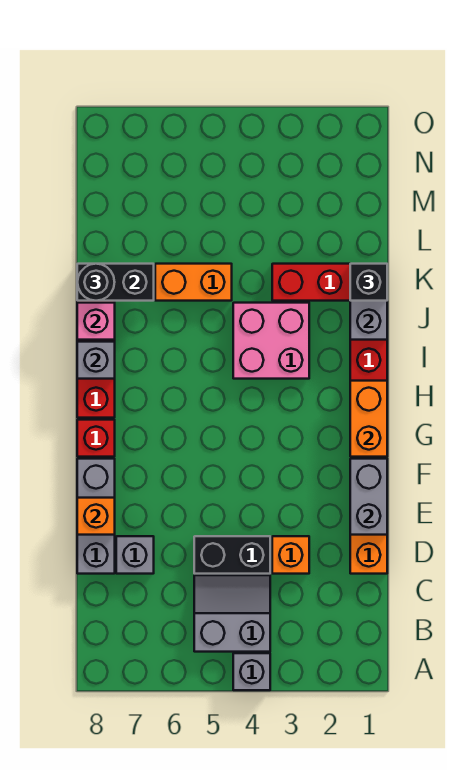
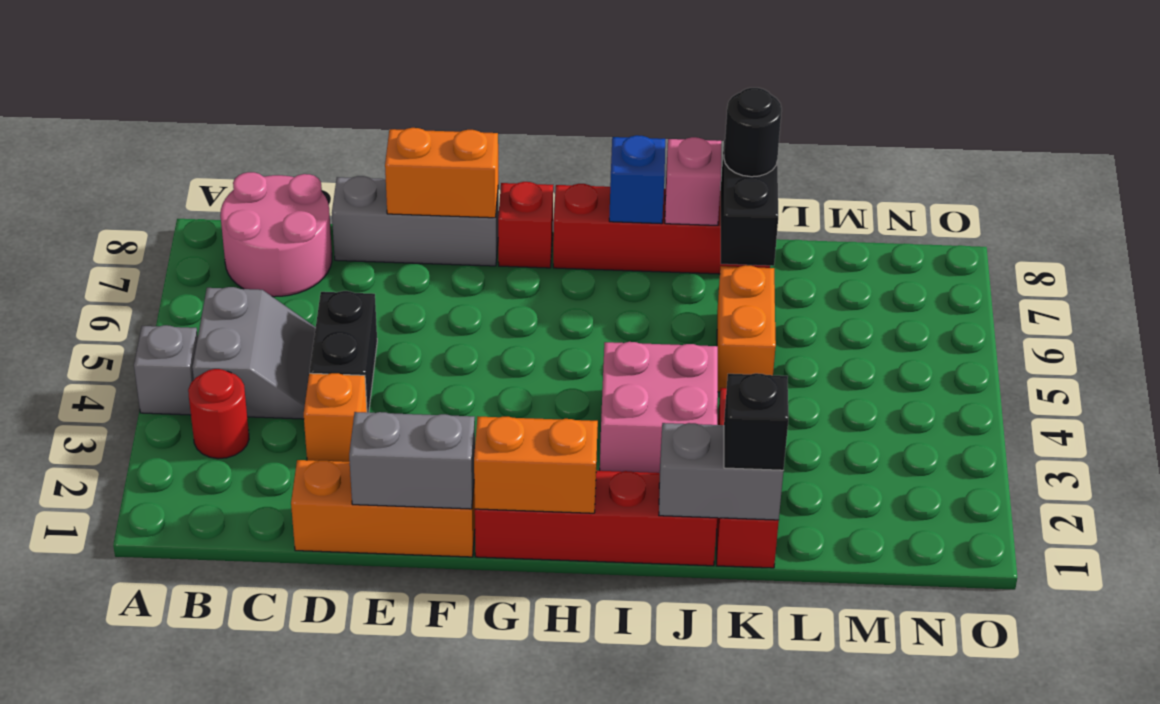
none -> red 1x1 round brick [188,369,249,459]
none -> pink 2x2 round brick [220,172,332,297]
grey 1x1 brick [116,536,154,574] -> none
orange 1x1 brick [77,498,115,535] -> orange 1x2 brick [385,128,498,218]
grey 1x1 brick [77,342,115,379] -> blue 1x1 brick [609,135,665,224]

